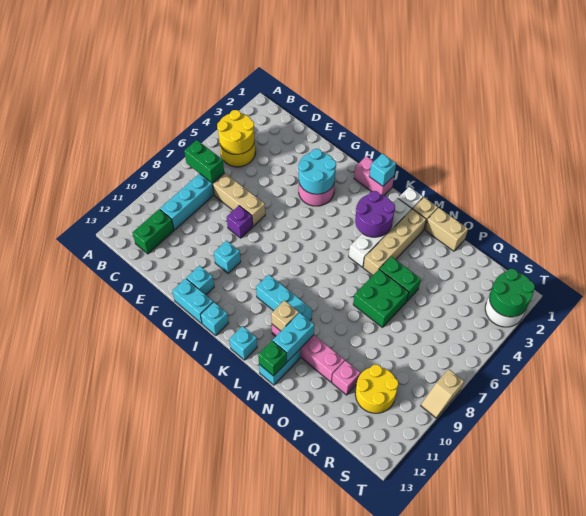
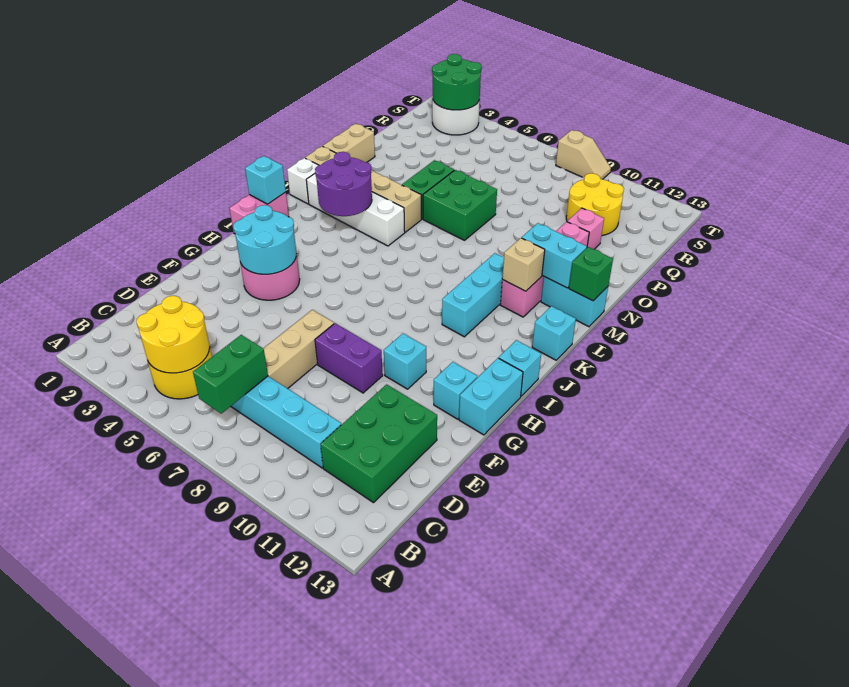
green 1x2 brick [132,209,174,254] -> green 2x3 brick [321,384,437,503]
purple 1x1 brick [227,206,253,238] -> purple 1x2 brick [315,323,383,393]

